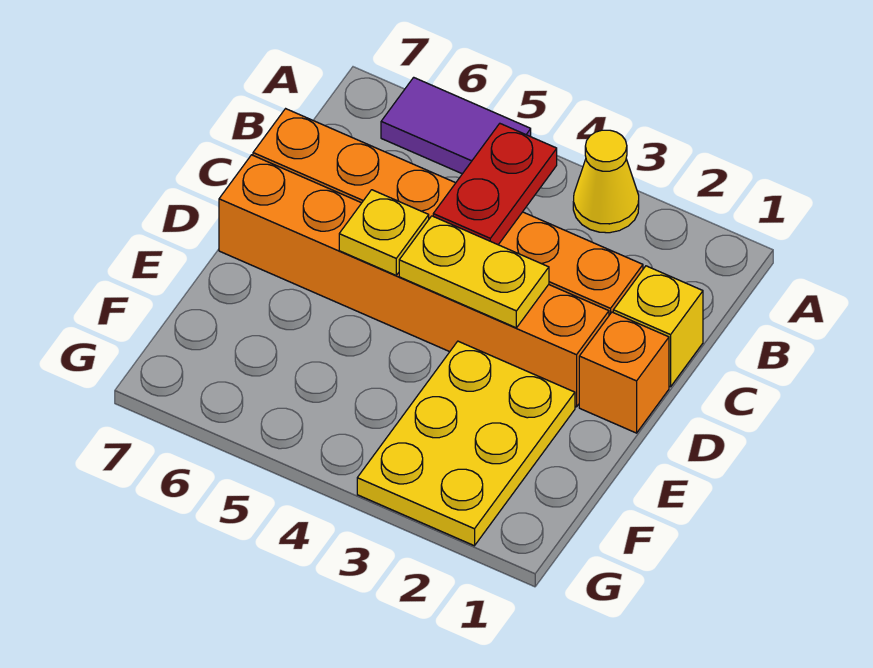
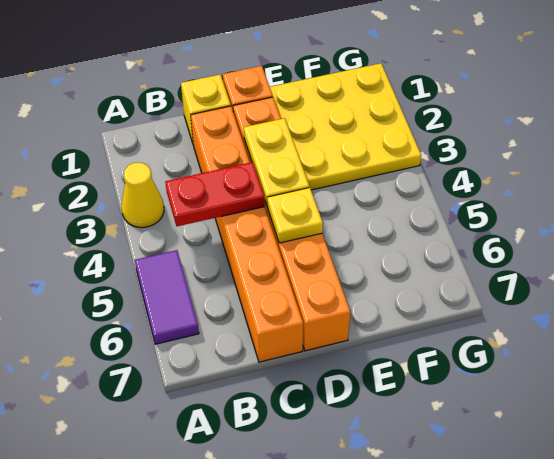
yellow 2x3 plate [357,341,575,546] -> yellow 3x3 plate [270,63,421,190]

